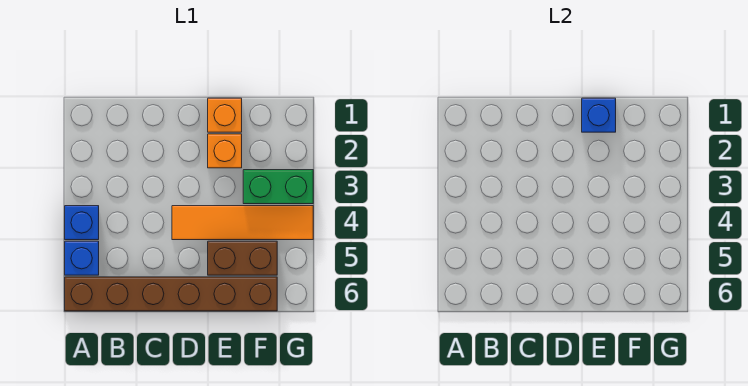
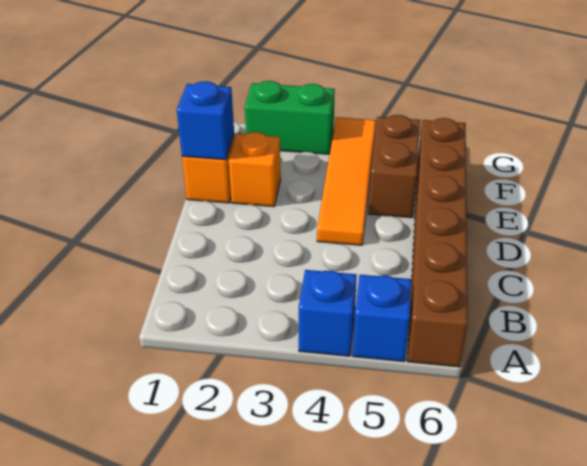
green 1x2 brick [243,170,313,204] -> green 1x2 brick turned to [245,81,335,154]

